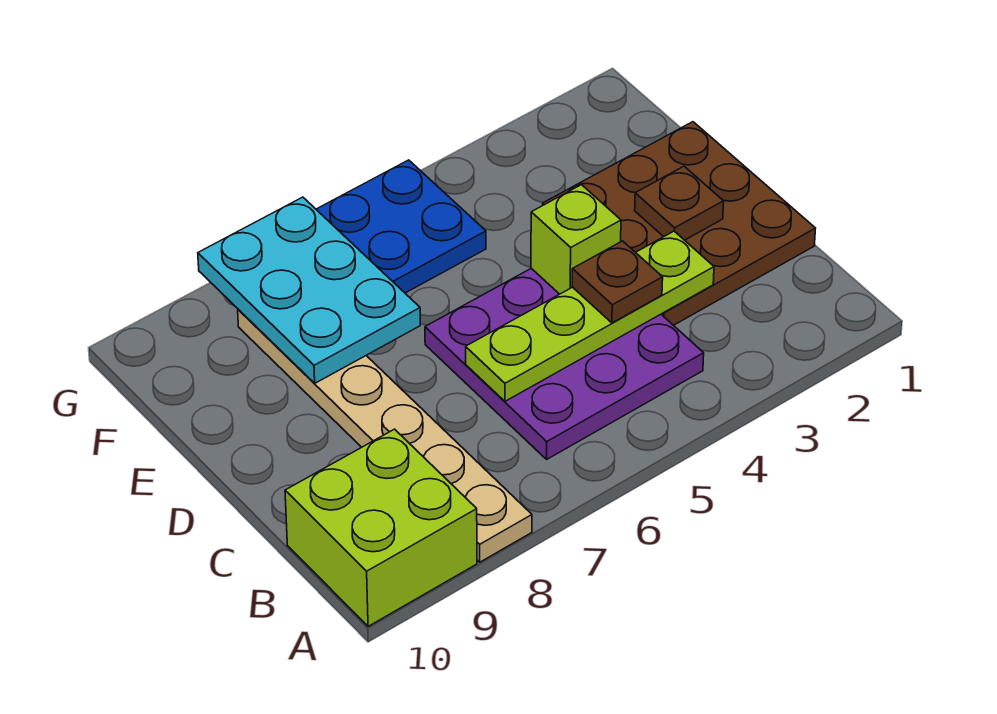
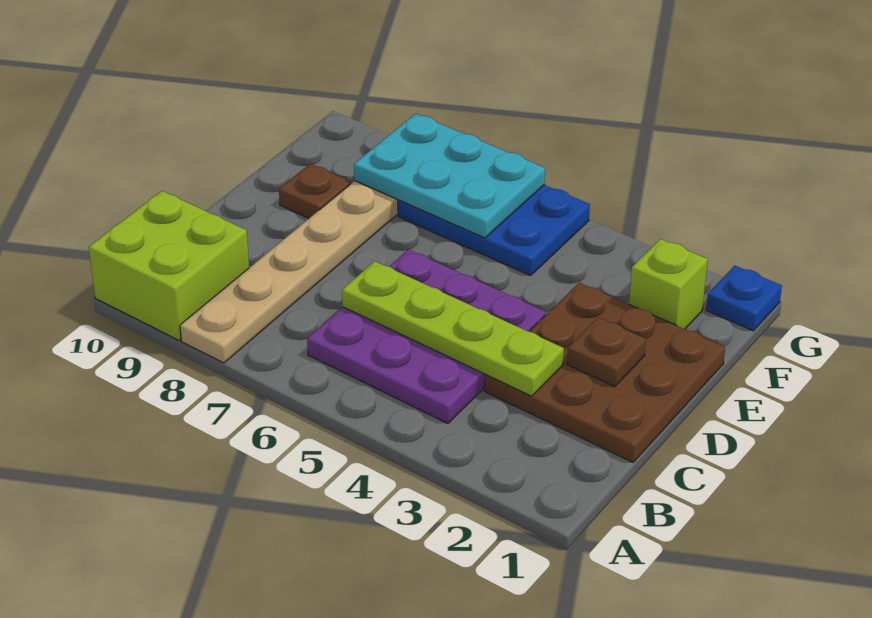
brown 1x1 plate [572,241,663,323] -> brown 1x1 plate moved to [279,164,351,218]
lime 1x1 brick [531,185,621,294] -> lime 1x1 brick moved to [629,239,708,329]
cyan 2x3 plate [198,197,420,383] -> cyan 2x3 plate turned to [354,114,545,238]
none -> blue 1x1 plate [706,266,782,331]

